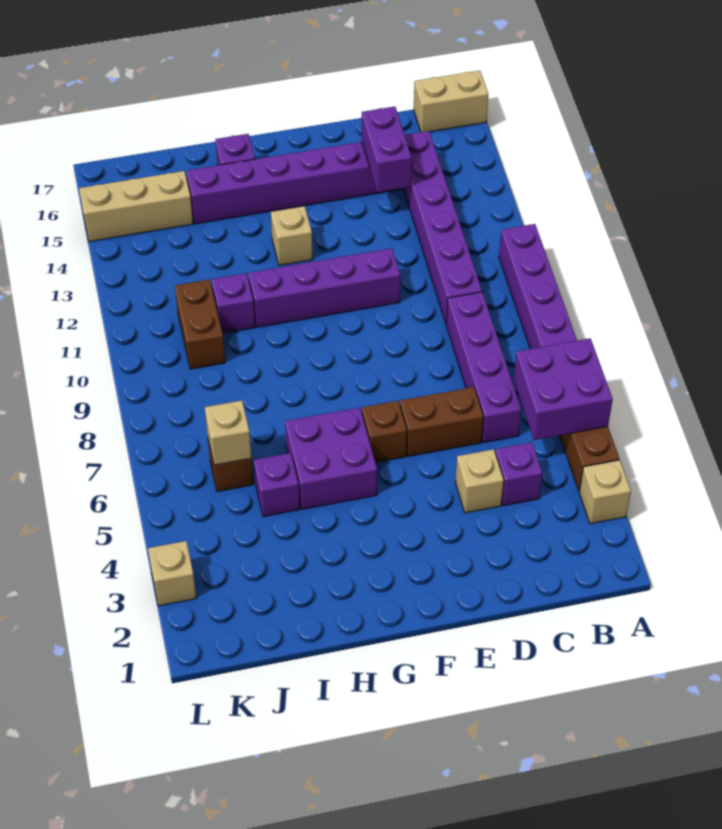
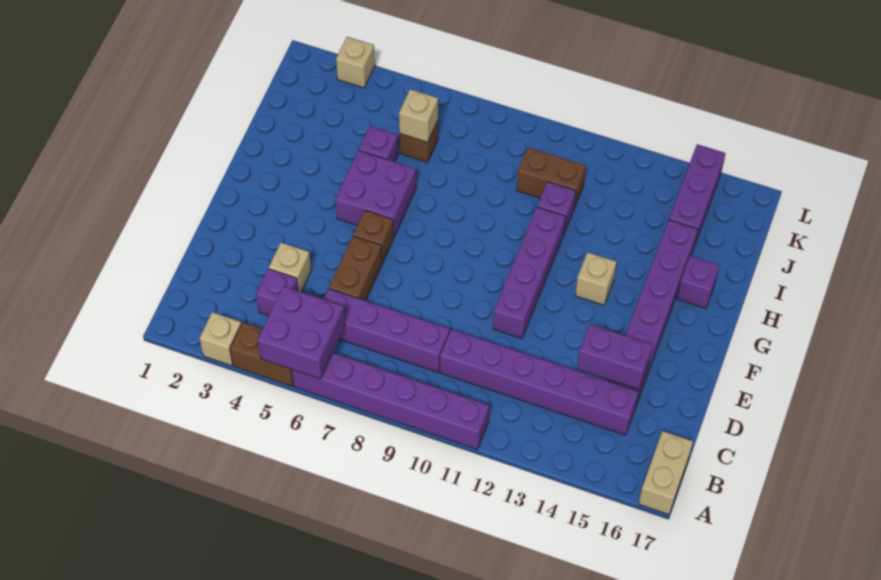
tan 1x3 brick [79,171,193,242] -> purple 1x3 brick [669,144,725,244]

